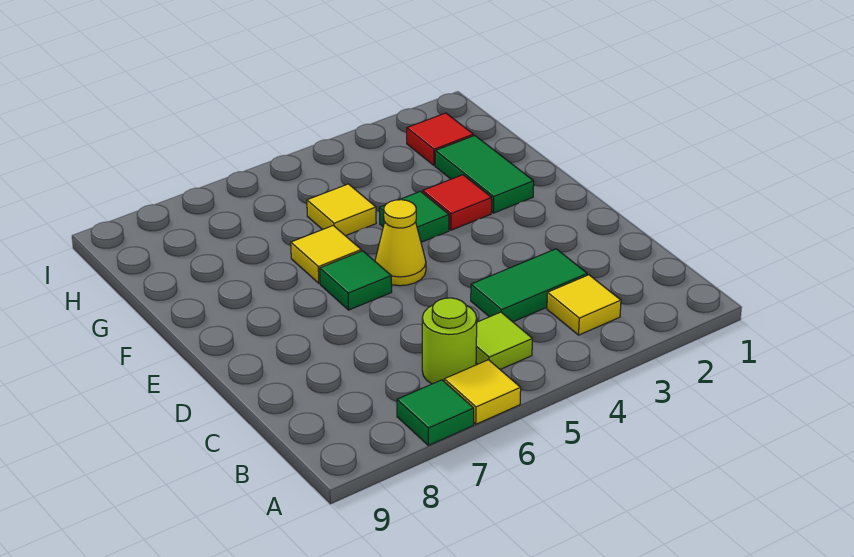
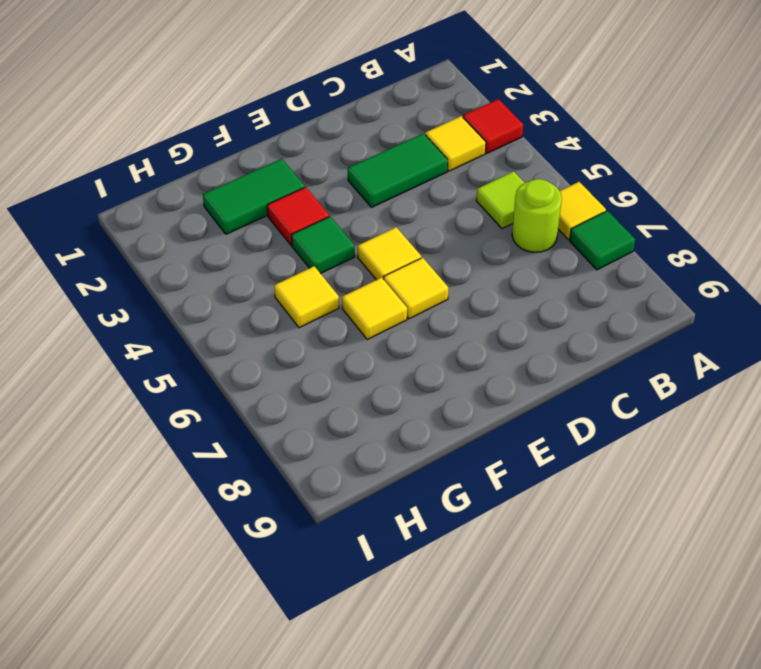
green 1x2 tile [471,249,587,322] -> green 1x2 tile turned to [348,133,448,208]
yellow 1x1 cone [375,200,426,286] -> yellow 1x1 tile [358,227,421,280]
green 1x1 tile [320,251,392,310] -> yellow 1x1 tile [384,258,448,319]
red 1x1 tile [407,113,473,166] -> red 1x1 tile moved to [463,99,523,153]

